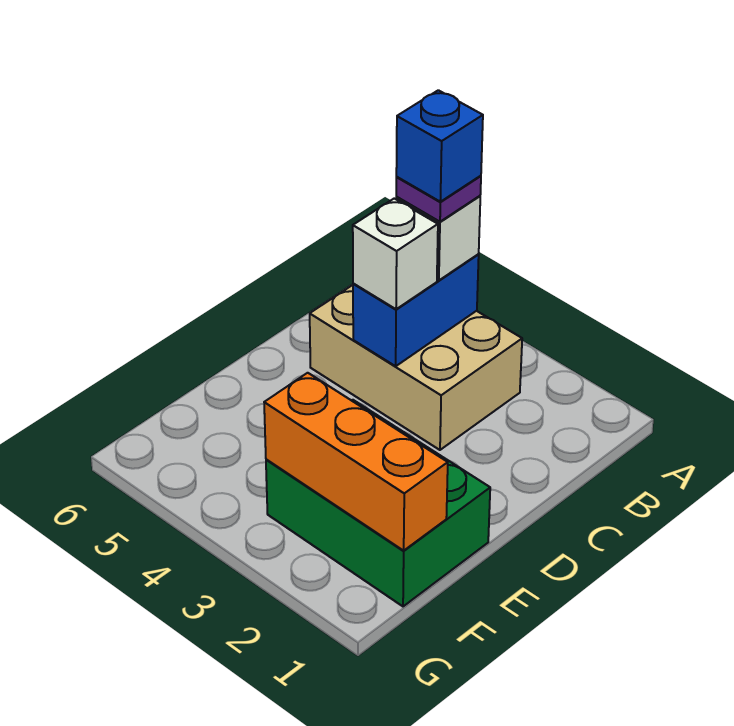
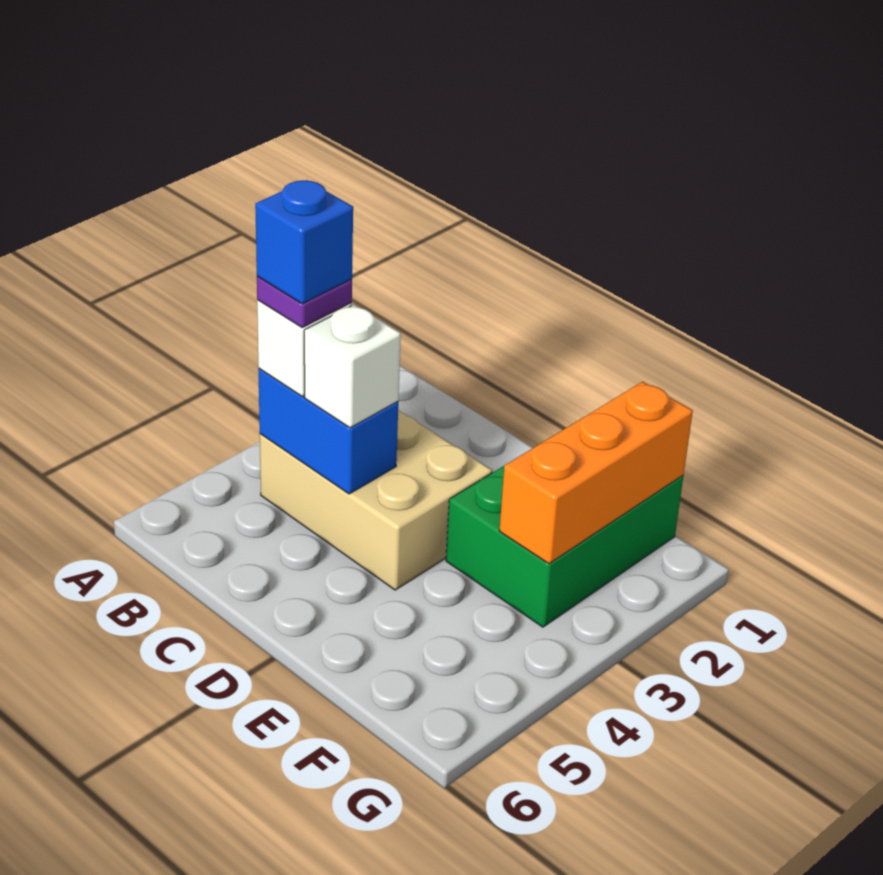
tan 2x3 brick [310,285,522,450] -> tan 2x3 brick turned to [260,410,492,590]

